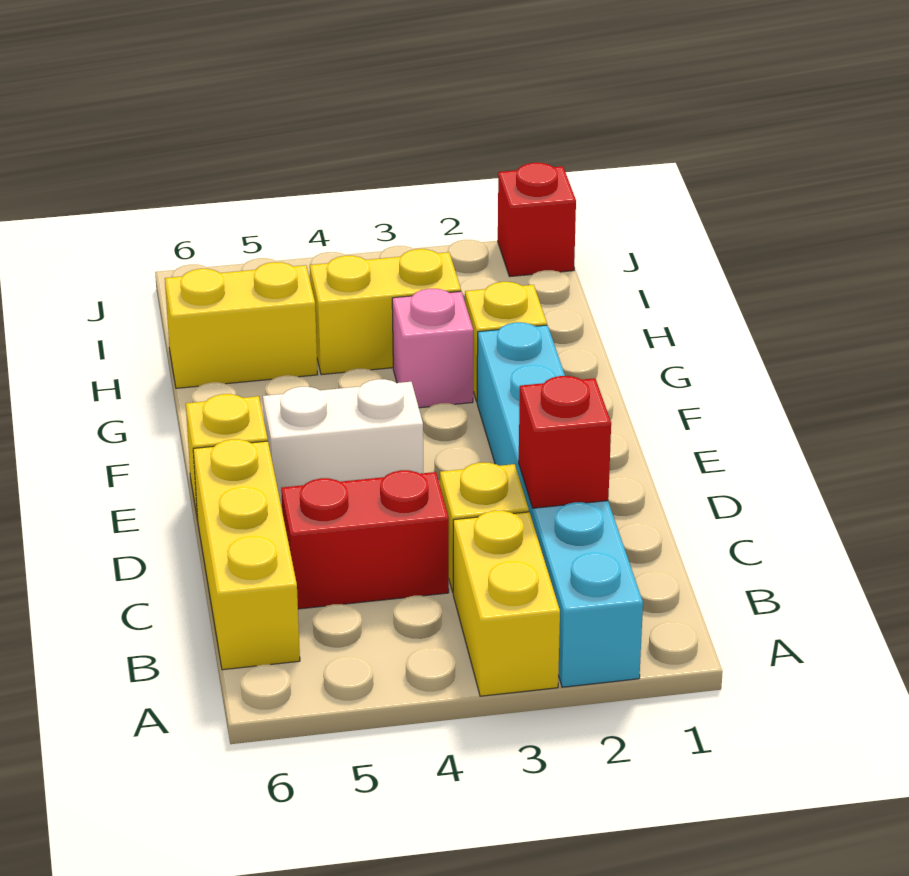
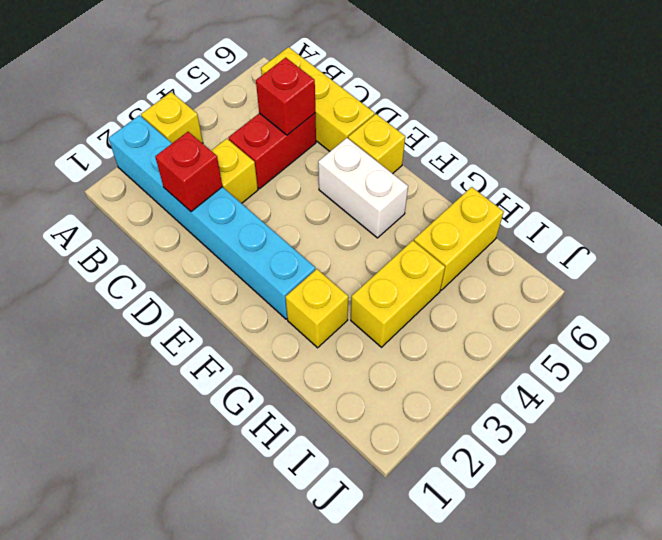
yellow 1x2 brick [453,511,560,696] -> yellow 1x1 brick [141,92,203,144]
white 1x2 brick [263,379,423,508] -> white 1x2 brick turned to [318,138,408,238]
pink 1x1 brick [392,289,473,408] -> none
red 1x1 brick [498,163,576,276] -> red 1x1 brick moved to [256,58,315,135]

